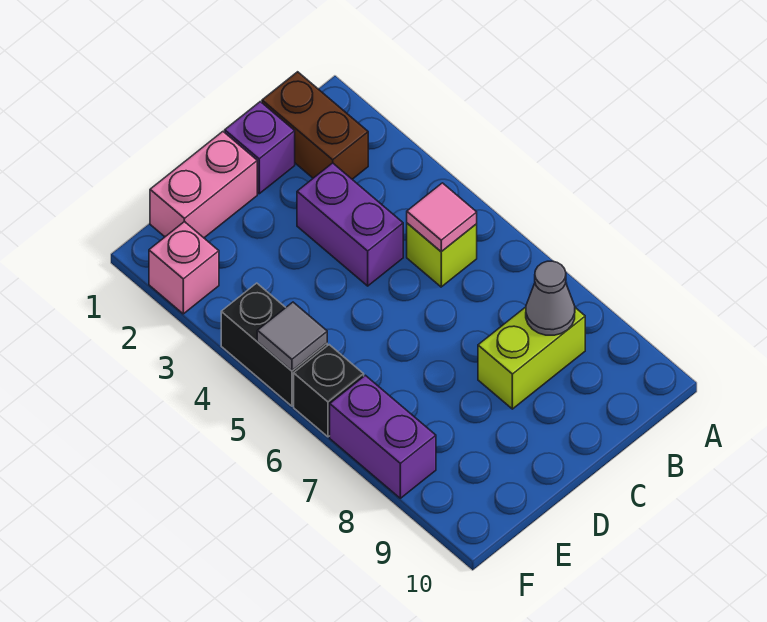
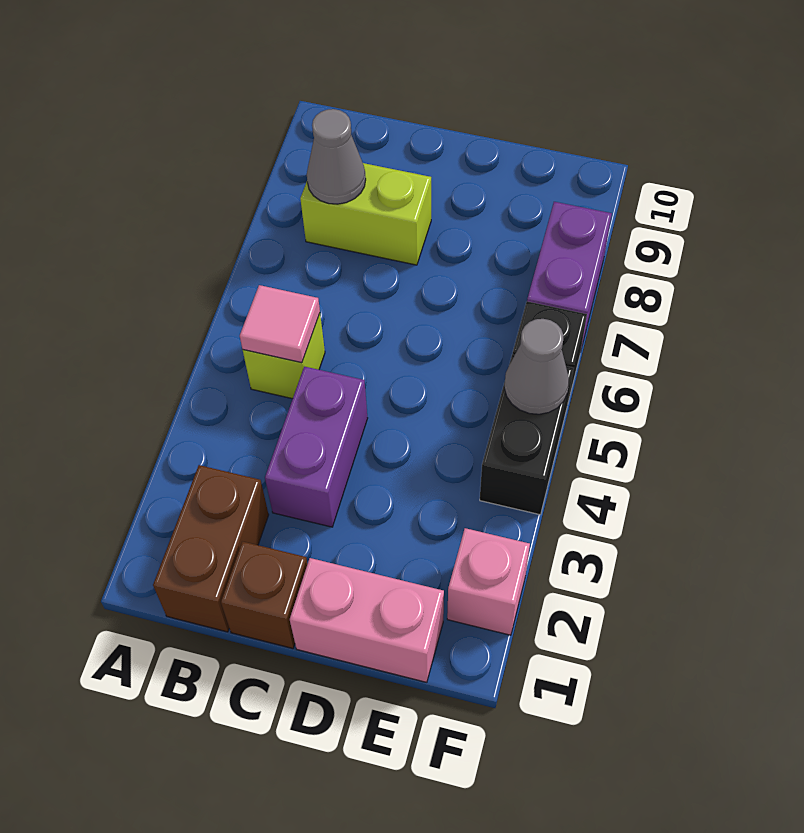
purple 1x1 brick [225,102,295,194] -> brown 1x1 brick [221,541,308,648]
grey 1x1 tile [257,302,327,371] -> grey 1x1 cone [504,319,569,414]

